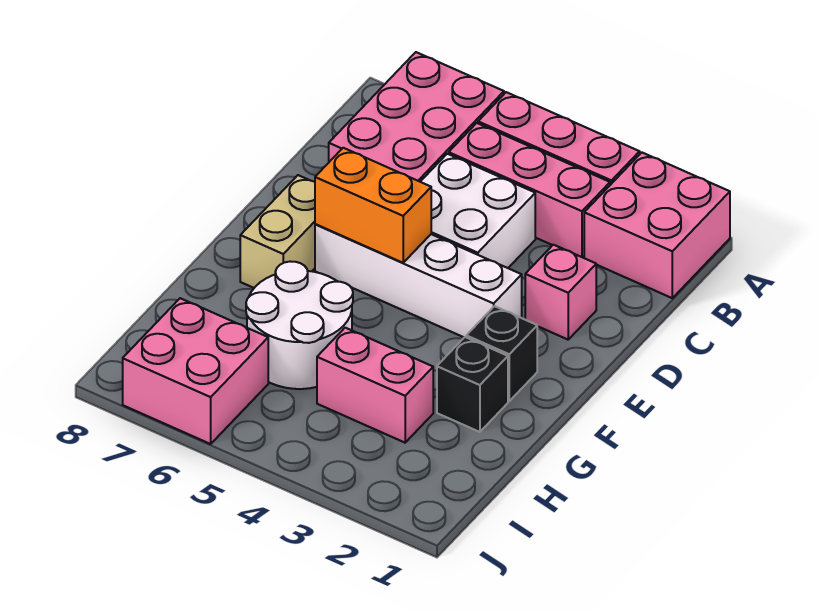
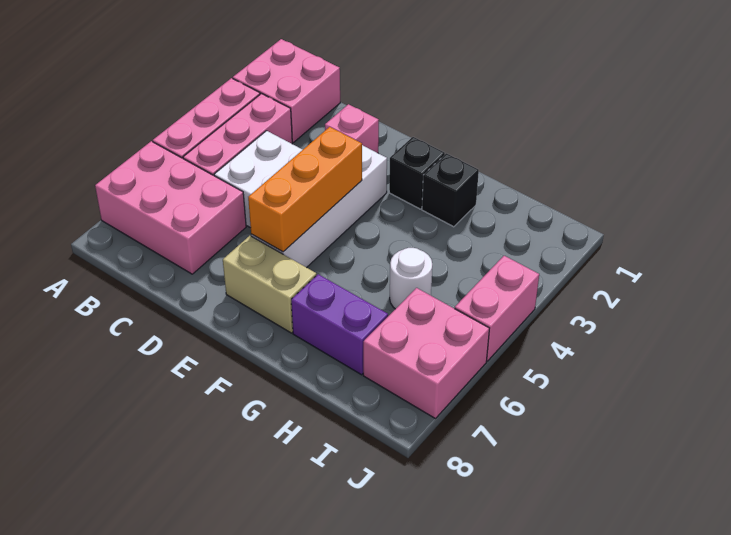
orange 1x2 brick [315,148,431,263] -> orange 1x3 brick [248,127,362,252]
white 2x2 round brick [246,262,353,389] -> white 1x1 round brick [390,248,432,309]
none -> purple 1x2 brick [291,274,388,375]
pink 1x2 brick [317,328,433,443] -> pink 1x2 brick moved to [455,256,539,361]

